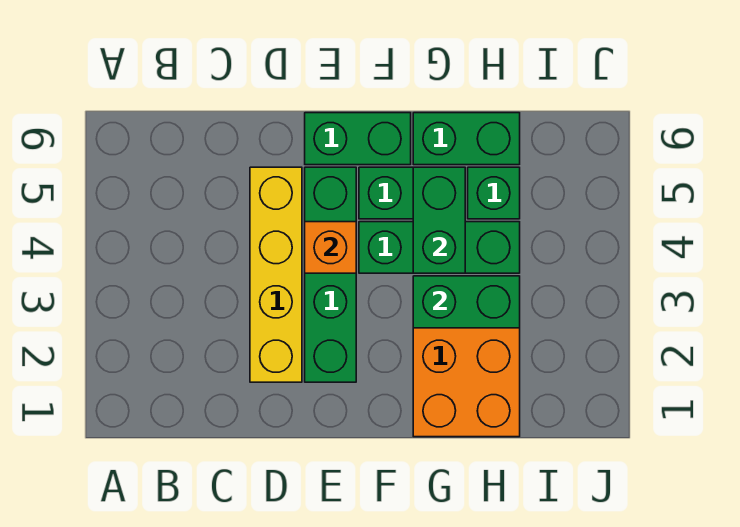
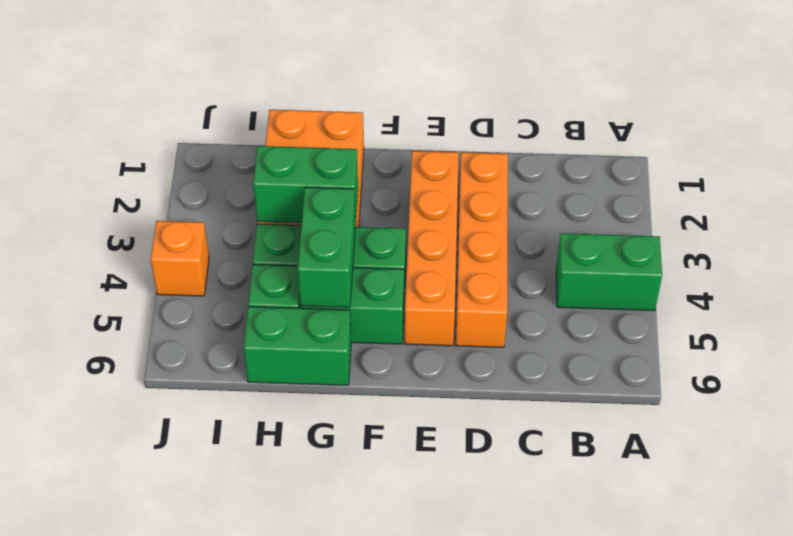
yellow 1x4 brick [250,167,302,382] -> orange 1x4 brick [456,152,508,347]
green 1x4 brick [305,167,356,382] -> orange 1x4 brick [405,151,459,346]
orange 1x1 brick [305,222,356,273] -> orange 1x1 brick moved to [151,221,209,296]
green 1x2 brick [305,113,411,165] -> green 1x2 brick moved to [556,233,662,311]

